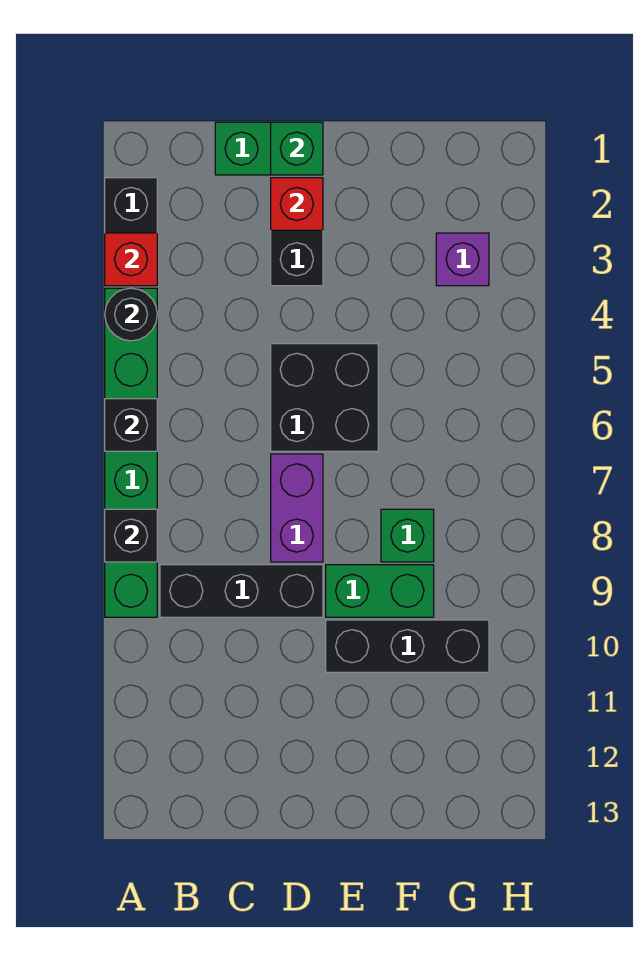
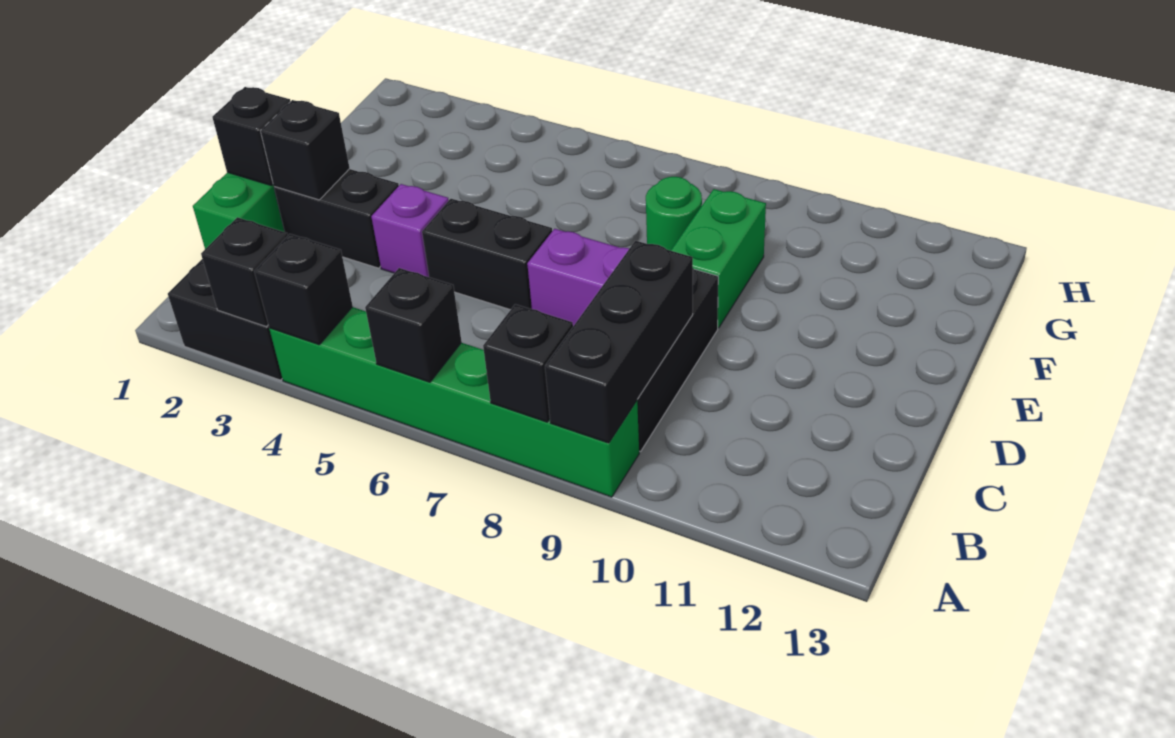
red 1x1 brick [105,233,157,286] -> black 1x1 brick [201,217,288,327]
black 1x1 round brick [105,288,157,341] -> black 1x1 brick [254,234,353,345]
green 1x1 brick [271,122,323,175] -> black 1x1 brick [212,87,291,185]
red 1x1 brick [271,178,323,230] -> black 1x1 brick [261,100,350,200]
black 2x2 brick [271,344,378,451] -> black 1x2 brick [422,199,552,310]
black 1x3 brick [326,620,489,672] -> black 1x3 brick moved to [545,241,693,443]
green 1x1 brick [381,509,434,562] -> green 1x1 round brick [646,177,702,251]
purple 1x1 brick [436,233,489,286] -> purple 1x1 brick moved to [371,184,449,277]

